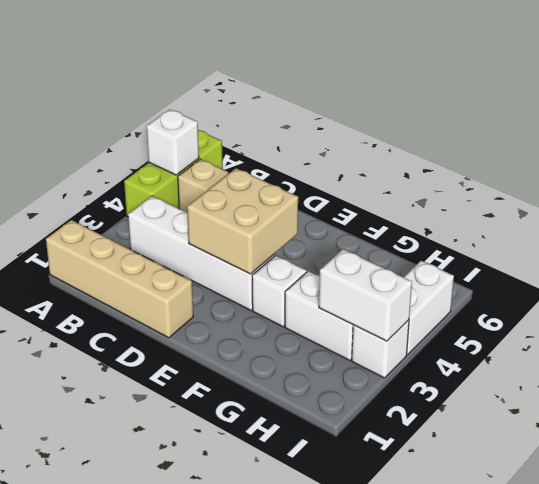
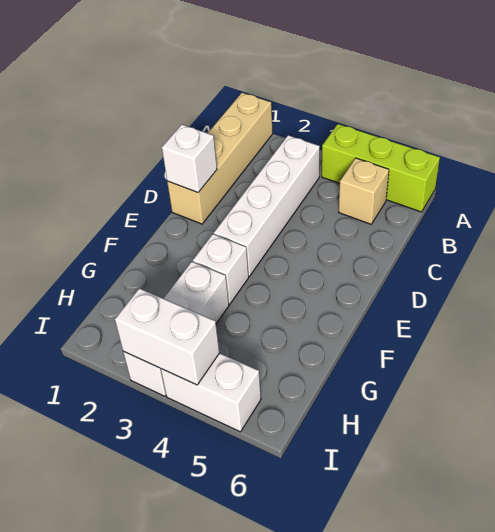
white 1x1 brick [147,109,199,175] -> white 1x1 brick moved to [162,125,217,192]
tan 2x2 brick [187,168,298,274] -> none
white 1x2 brick [319,249,412,341] -> white 1x2 brick turned to [115,288,219,385]

